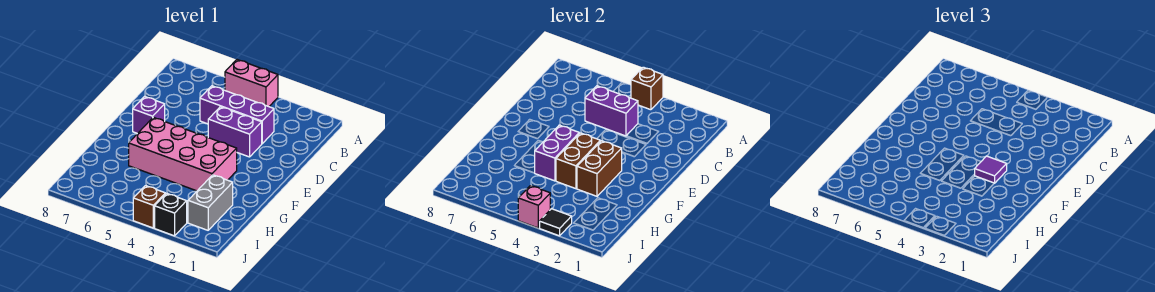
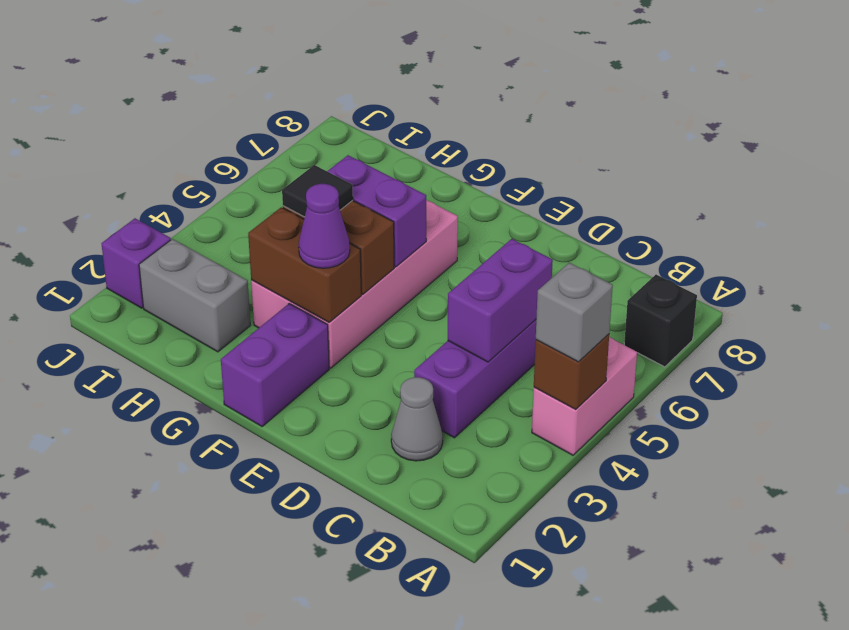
none -> grey 1x1 brick [536,263,613,362]
none -> grey 1x1 cone [391,377,443,461]
purple 1x2 brick [208,107,262,157] -> purple 1x2 brick moved to [221,303,329,426]
purple 1x1 brick [133,97,165,134] -> purple 1x1 brick moved to [102,218,171,308]
purple 1x1 tile [975,156,1007,183] -> purple 1x1 cone [299,184,350,268]
black 1x1 brick [155,193,187,236] -> black 1x1 brick moved to [624,275,697,367]
black 1x1 tile [540,209,572,236] -> black 1x1 tile moved to [282,165,353,217]
brown 1x1 brick [133,186,165,228] -> none
pink 1x1 brick [518,186,550,228] -> none

